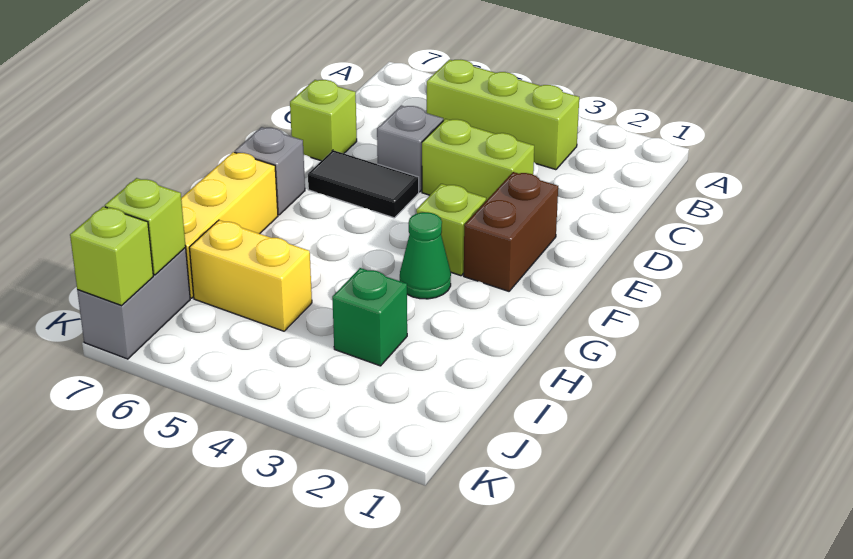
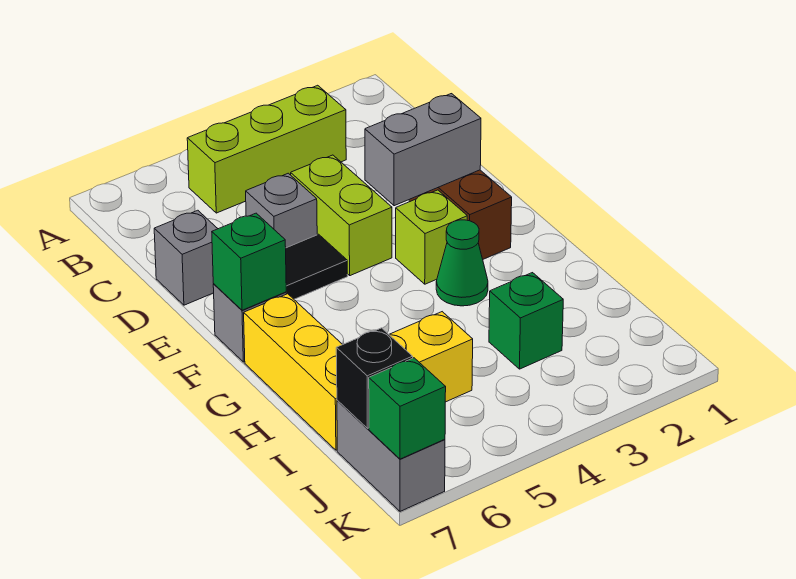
lime 1x2 brick [422,119,534,201] -> lime 1x2 brick turned to [291,155,392,276]
lime 1x1 brick [290,80,357,161] -> grey 1x1 brick [154,210,218,305]
none -> grey 1x2 brick [365,94,481,206]
none -> green 1x1 brick [212,213,286,310]
lime 1x1 brick [105,178,186,275] -> black 1x1 brick [336,328,413,428]
lime 1x1 brick [70,207,153,305] -> green 1x1 brick [369,358,446,459]

